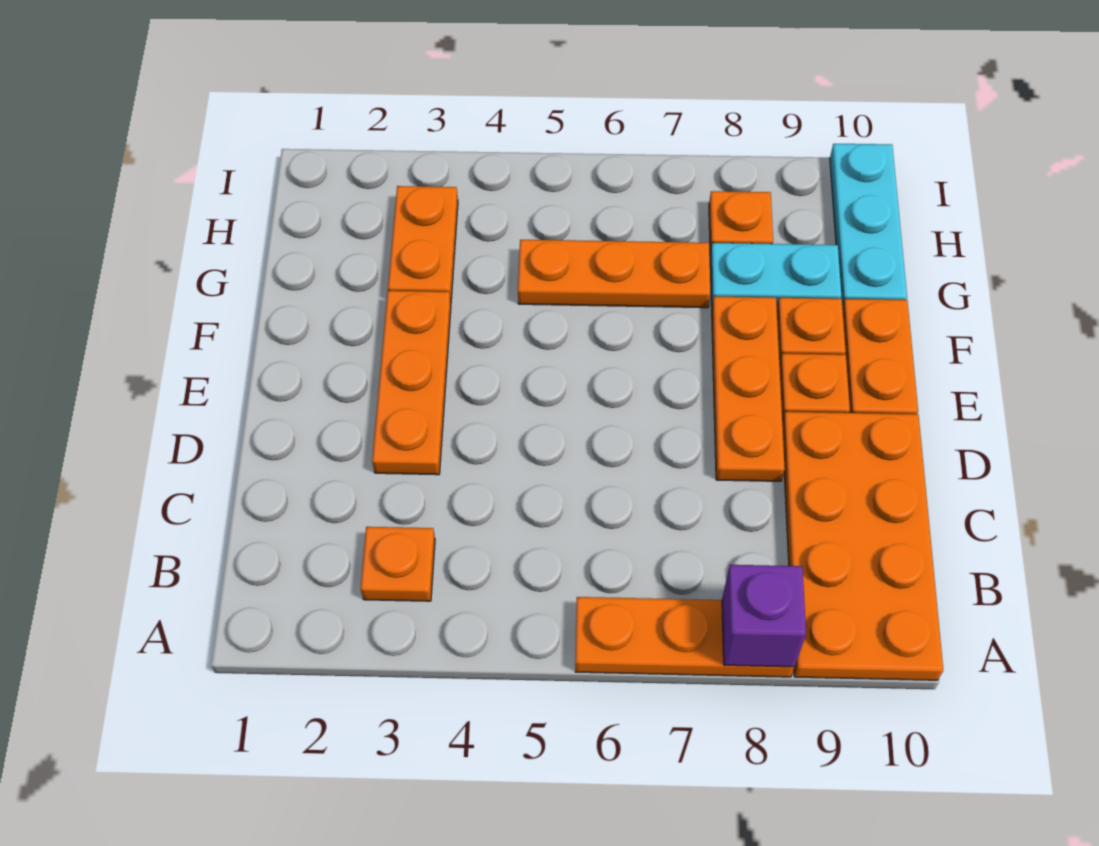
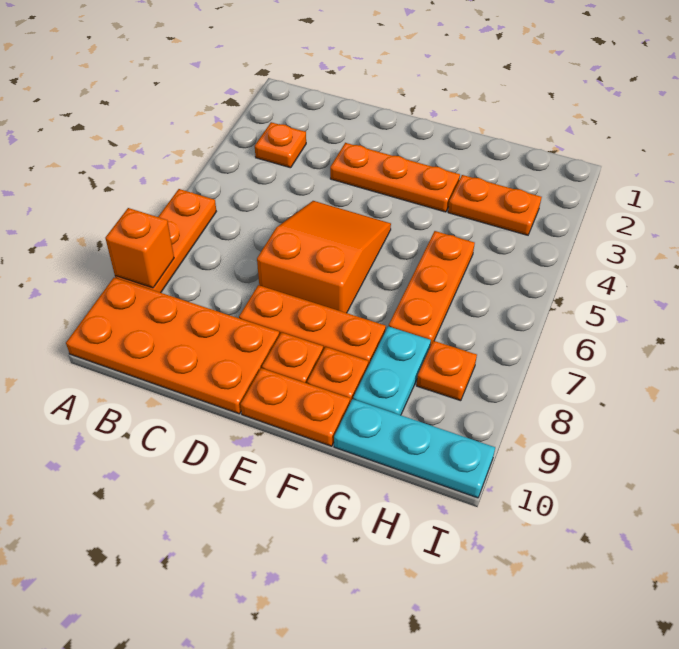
purple 1x1 brick [722,565,806,667] -> orange 1x1 brick [105,208,174,288]
none -> orange 2x3 slope [257,201,391,313]

